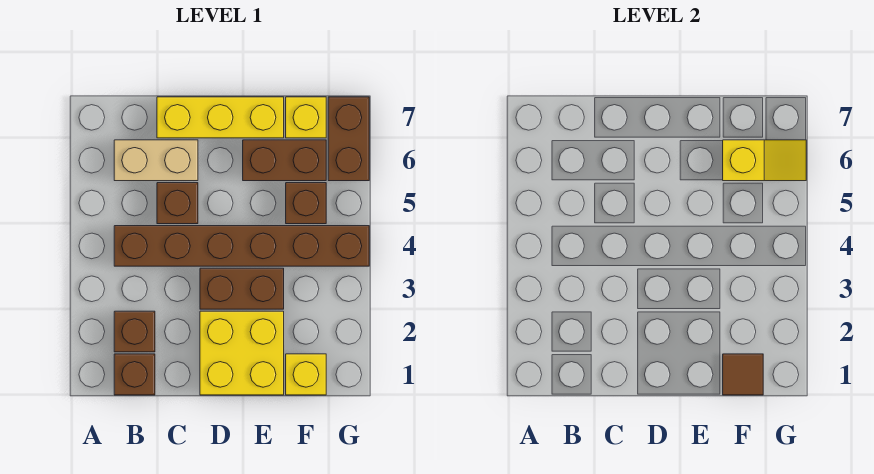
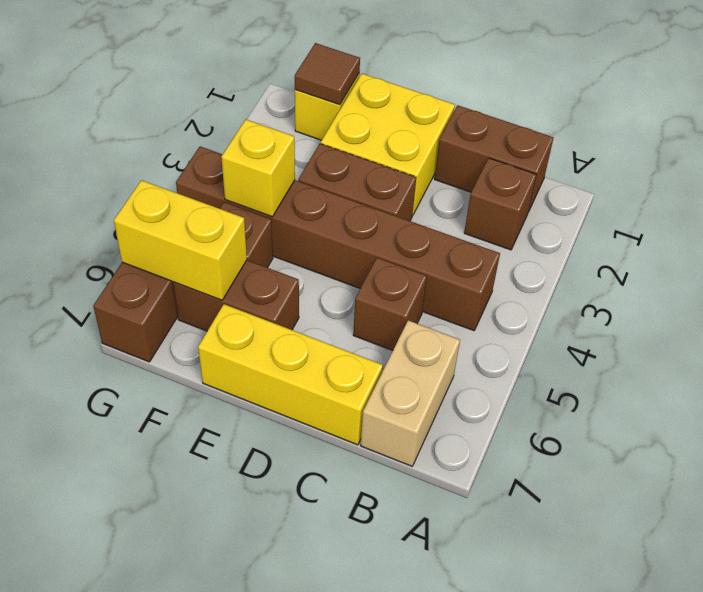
brown 1x1 brick [114,354,155,395] -> brown 1x2 brick [435,105,553,212]
tan 1x2 brick [114,140,198,181] -> tan 1x2 brick turned to [361,320,460,466]
yellow 1x2 slope [723,140,806,181] -> yellow 1x2 brick [114,180,247,300]
yellow 1x1 brick [286,97,326,138] -> yellow 1x1 brick moved to [222,119,295,217]

